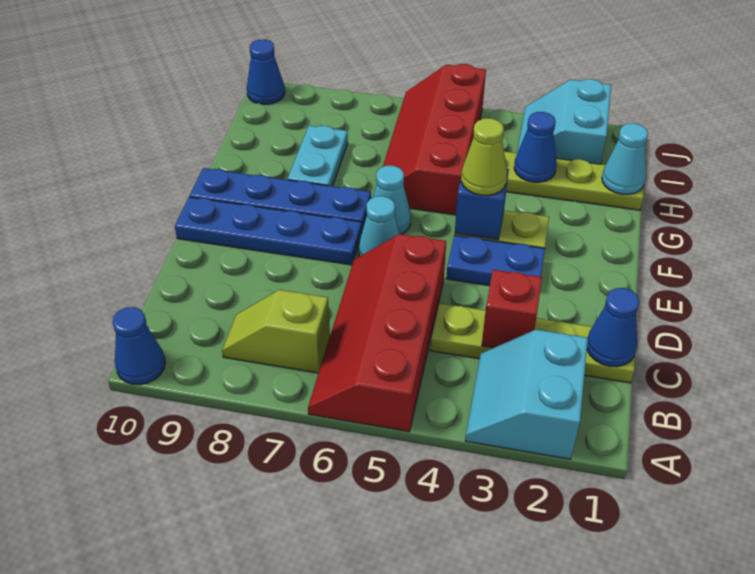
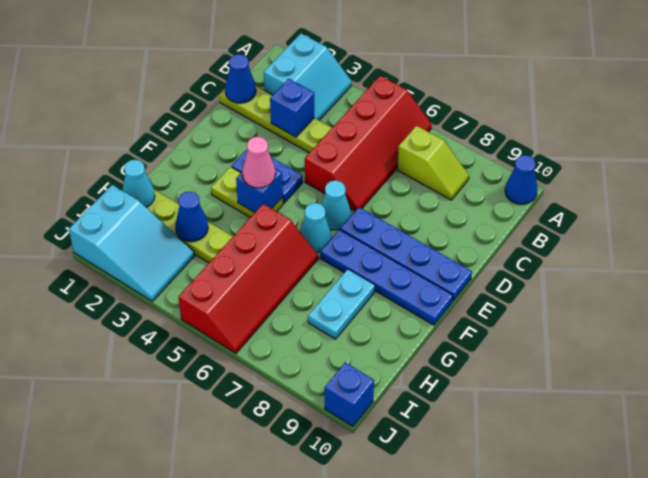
red 1x1 brick [482,270,542,348] -> blue 1x1 brick [270,79,314,137]
lime 1x1 cone [461,118,507,195] -> pink 1x1 cone [242,137,275,188]
cyan 2x2 slope [517,79,611,164] -> cyan 2x3 slope [69,185,195,301]
blue 1x1 cone [247,39,285,104] -> blue 1x1 brick [325,362,374,426]

